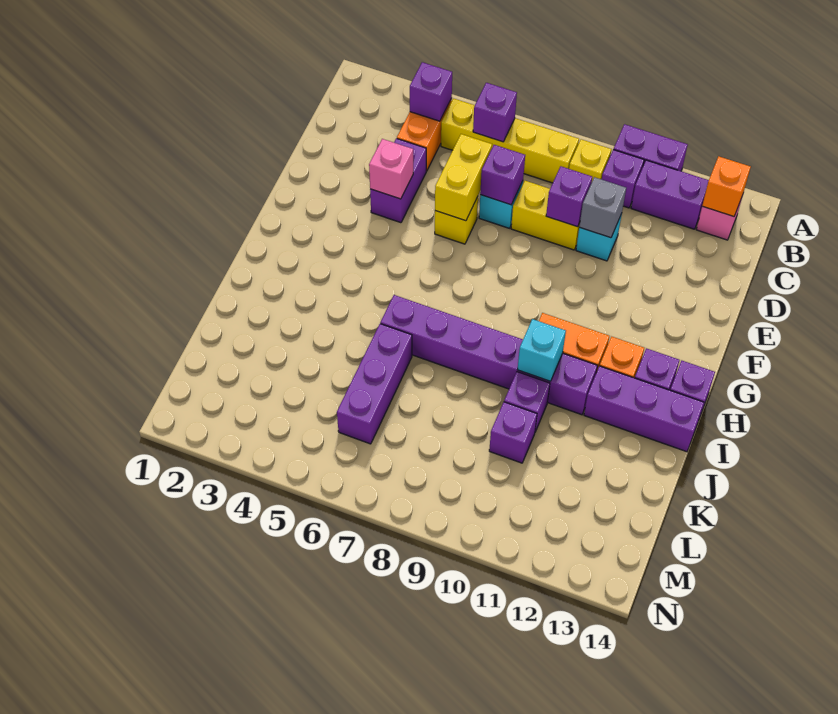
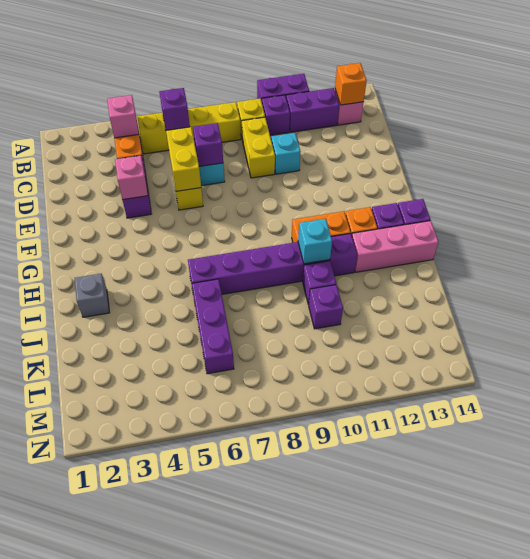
purple 1x1 brick [410,62,452,121] -> pink 1x1 brick [107,95,139,138]
yellow 1x2 brick [511,181,580,250] -> yellow 1x2 brick turned to [242,117,275,178]
purple 1x1 brick [546,166,592,227] -> none
grey 1x1 brick [579,177,626,238] -> grey 1x1 brick moved to [75,274,109,317]
purple 1x3 brick [584,366,704,452] -> pink 1x3 brick [352,221,438,272]

